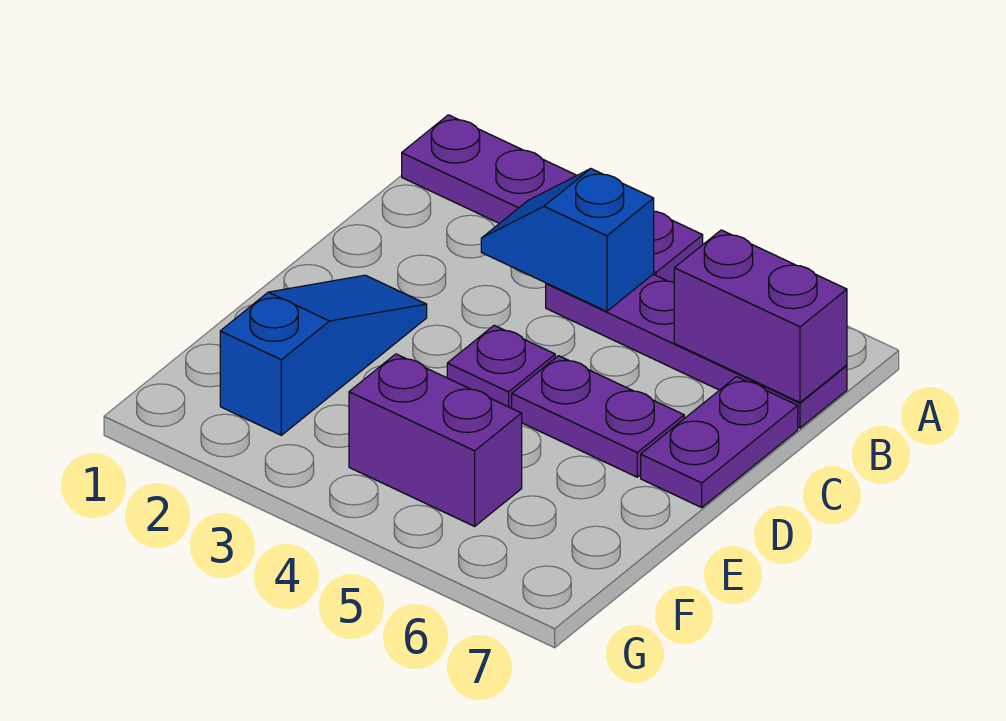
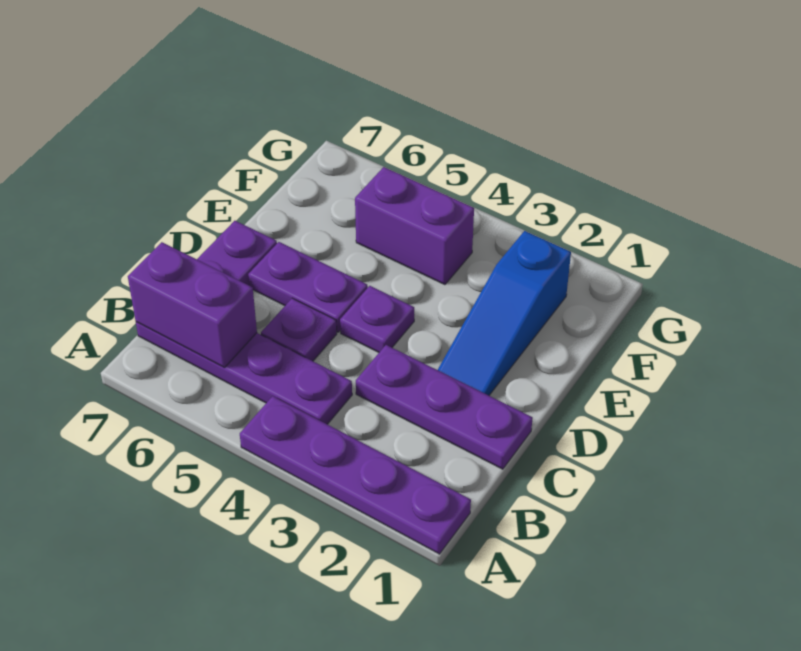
blue 1x2 slope [481,169,654,311] -> none
none -> purple 1x3 plate [356,345,533,469]
none -> purple 1x1 plate [261,298,337,361]

